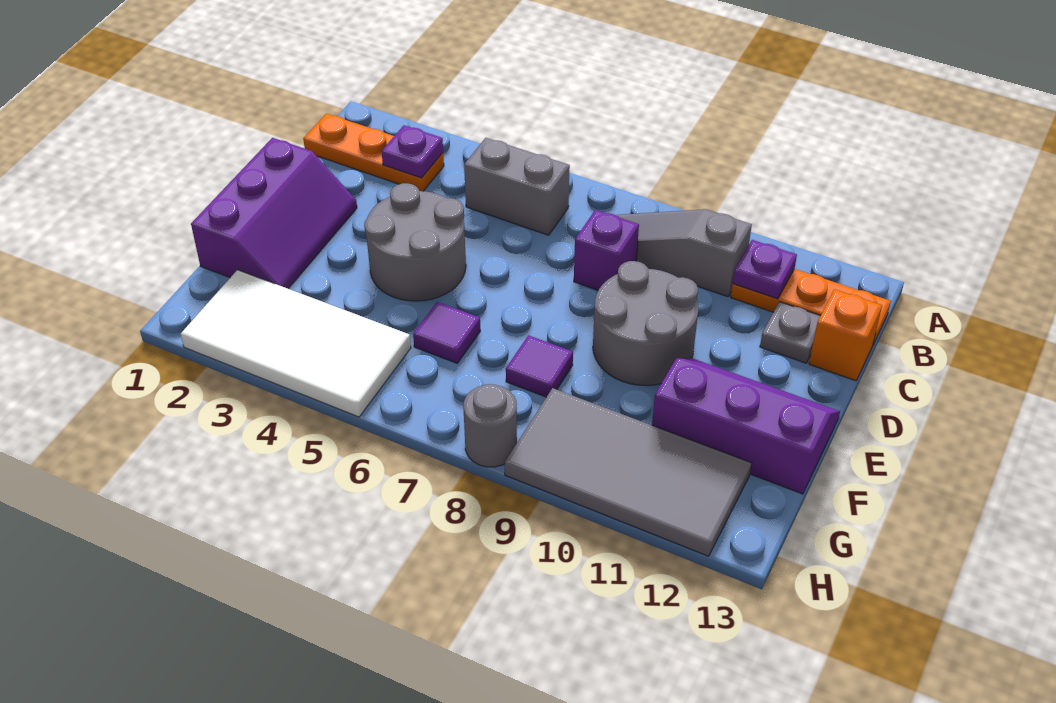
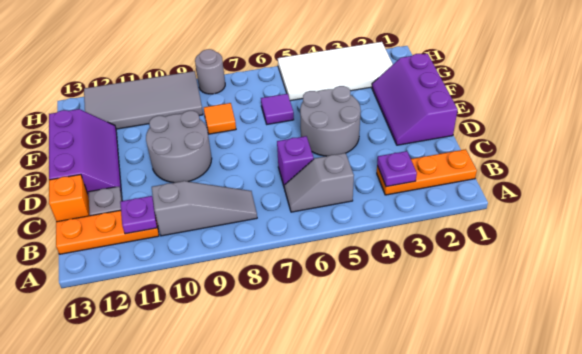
grey 1x2 brick [464,138,570,235] -> grey 1x2 slope [284,153,354,212]
purple 1x1 brick [574,210,639,290] -> purple 1x1 brick moved to [277,136,314,188]
purple 2x3 slope [652,358,840,494] -> purple 2x3 slope turned to [49,109,121,196]
purple 1x1 tile [506,335,573,397] -> orange 1x1 tile [204,103,236,134]

